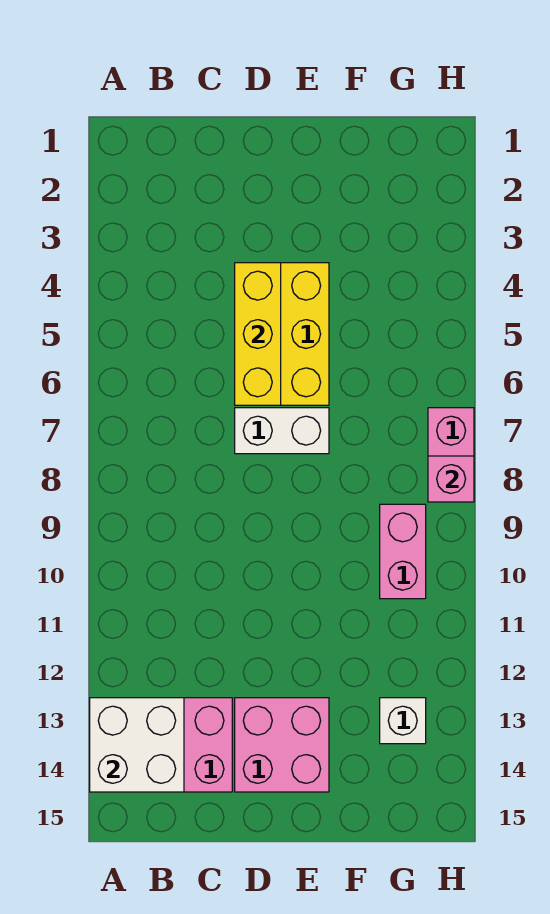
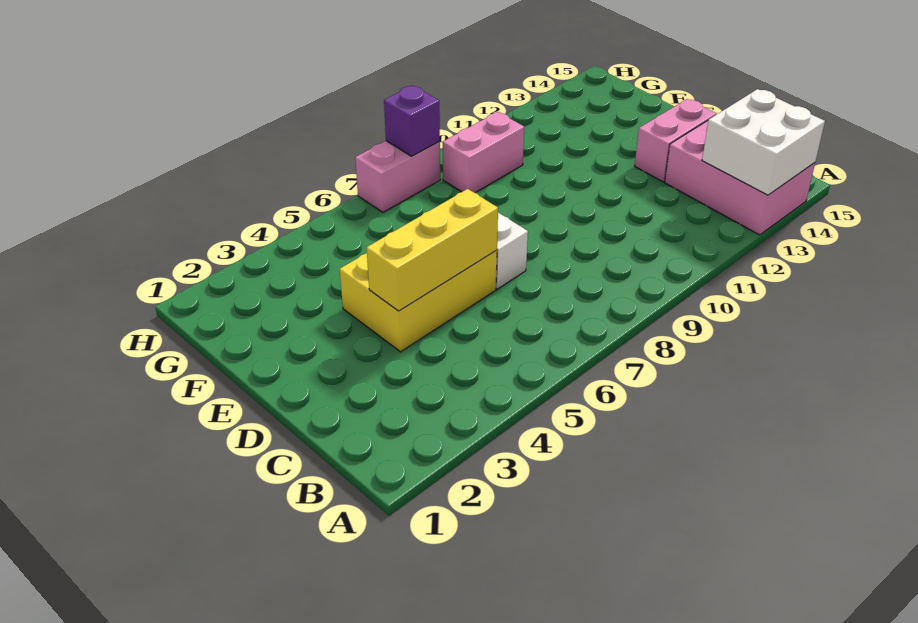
pink 2x2 brick [235,698,329,792] -> pink 1x2 brick [635,99,716,182]
white 1x1 brick [380,698,426,744] -> none
pink 1x1 brick [428,456,474,502] -> purple 1x1 brick [384,85,440,156]

